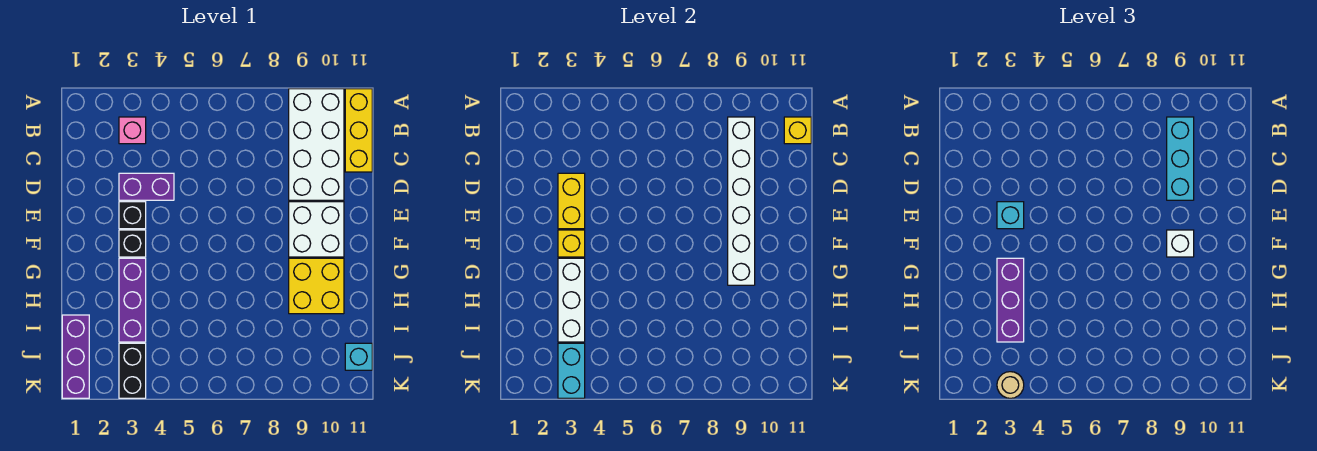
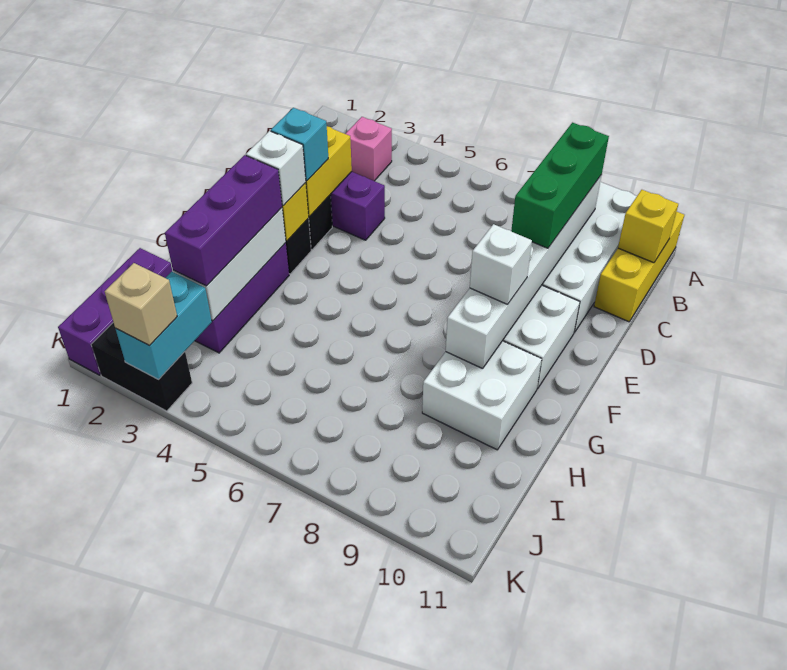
cyan 1x3 brick [1167,117,1194,200] -> green 1x3 brick [511,123,609,248]
none -> white 1x1 brick [246,131,306,206]
yellow 2x2 brick [289,258,344,314] -> white 2x2 brick [422,341,542,450]
black 1x2 brick [119,343,146,398] -> black 1x2 brick turned to [91,322,192,411]
cyan 1x1 brick [345,343,372,370] -> none
tan 1x1 round brick [997,372,1024,398] -> tan 1x1 brick [105,263,177,346]

